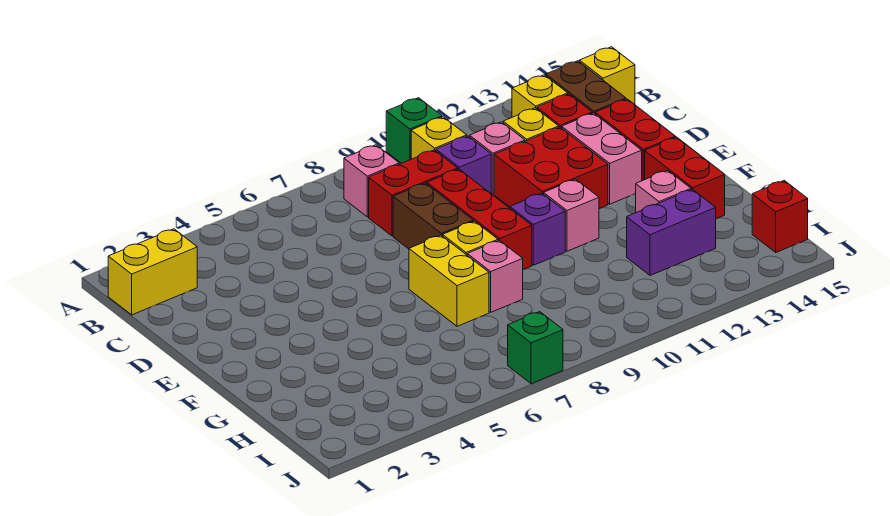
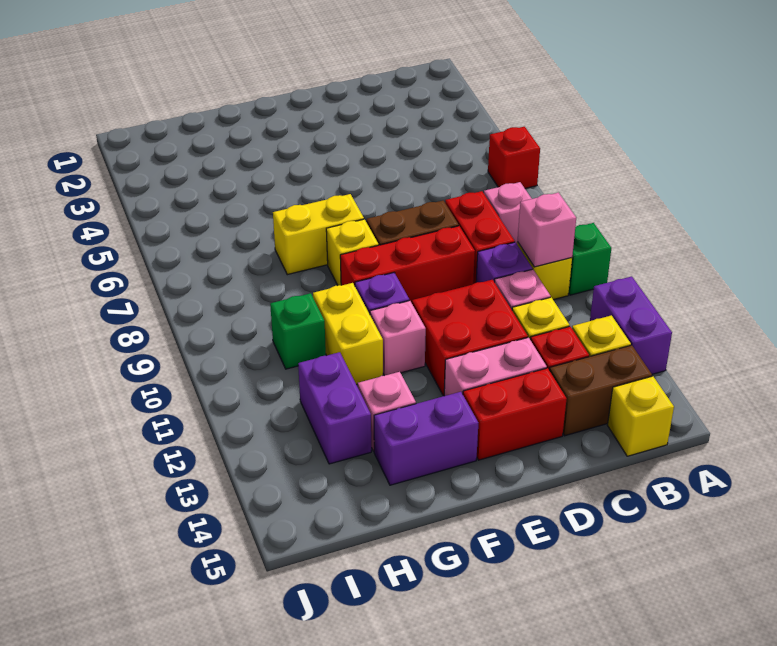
none -> purple 1x2 brick [590,276,672,374]
yellow 1x2 brick [108,229,197,315] -> yellow 1x2 brick moved to [313,283,383,385]
red 1x2 brick [645,137,725,219] -> purple 1x2 brick [374,392,478,485]
pink 1x1 brick [467,240,523,312] -> pink 1x1 brick moved to [518,193,576,267]
red 1x1 brick [752,181,808,252] -> red 1x1 brick moved to [488,127,540,189]
green 1x1 brick [508,312,563,384] -> green 1x1 brick moved to [270,293,326,369]

